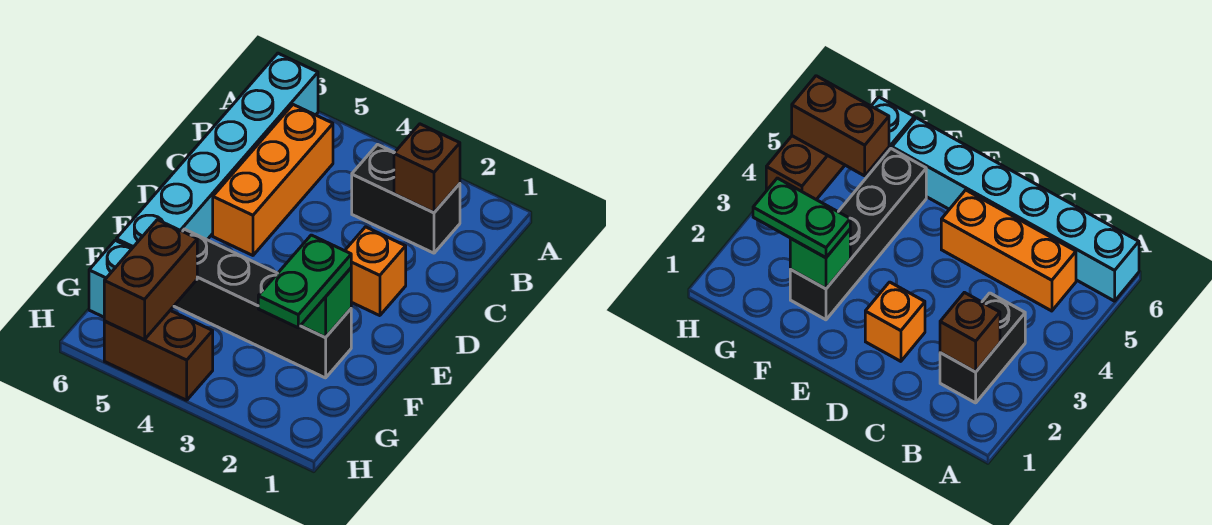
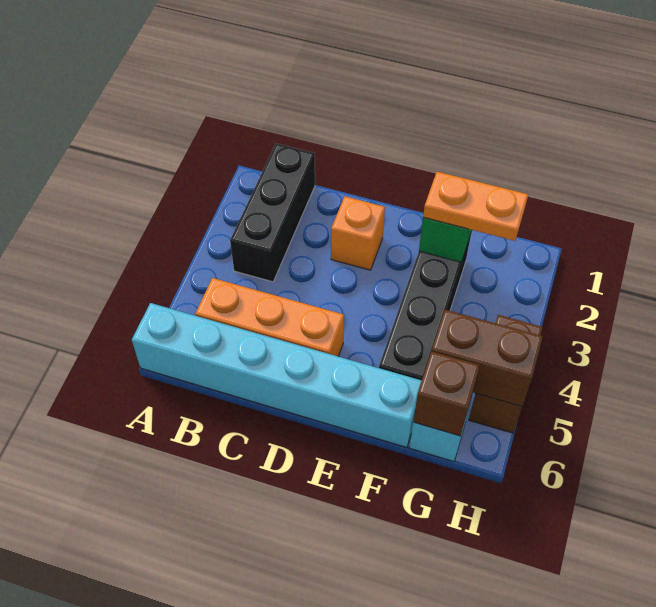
black 1x2 brick [352,145,460,253] -> black 1x3 brick [230,143,315,282]
brown 1x1 brick [394,124,460,212] -> brown 1x1 brick moved to [413,352,480,436]
green 1x2 plate [258,235,351,328] -> orange 1x2 plate [423,172,528,241]

